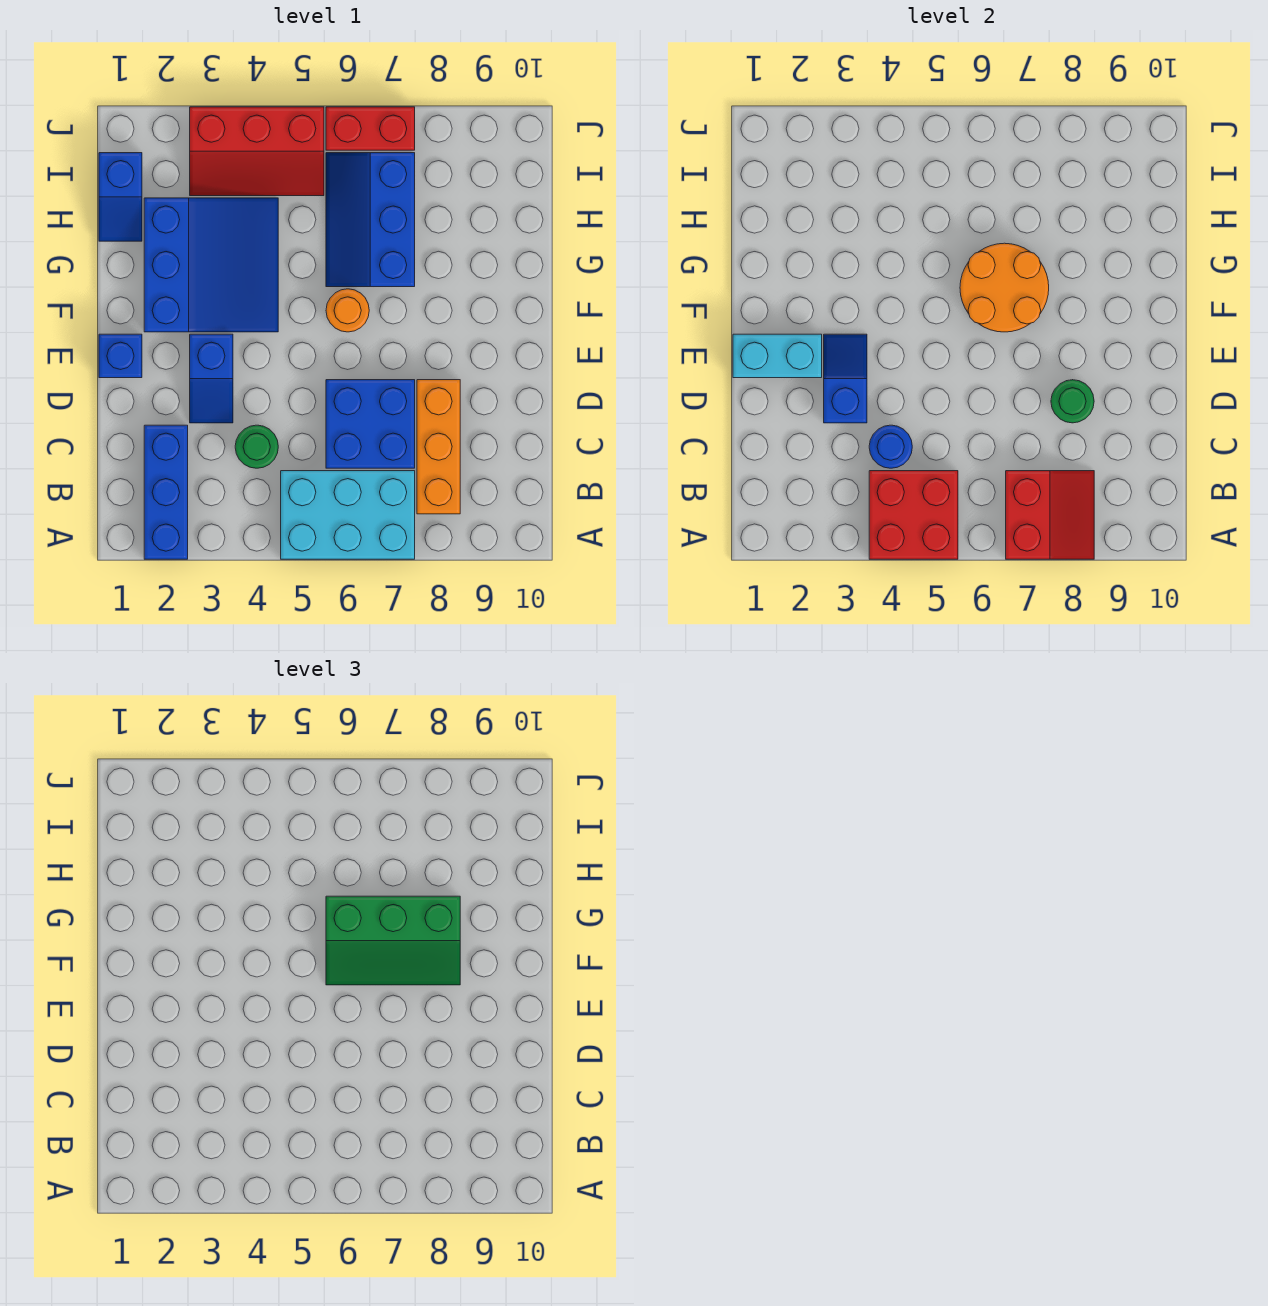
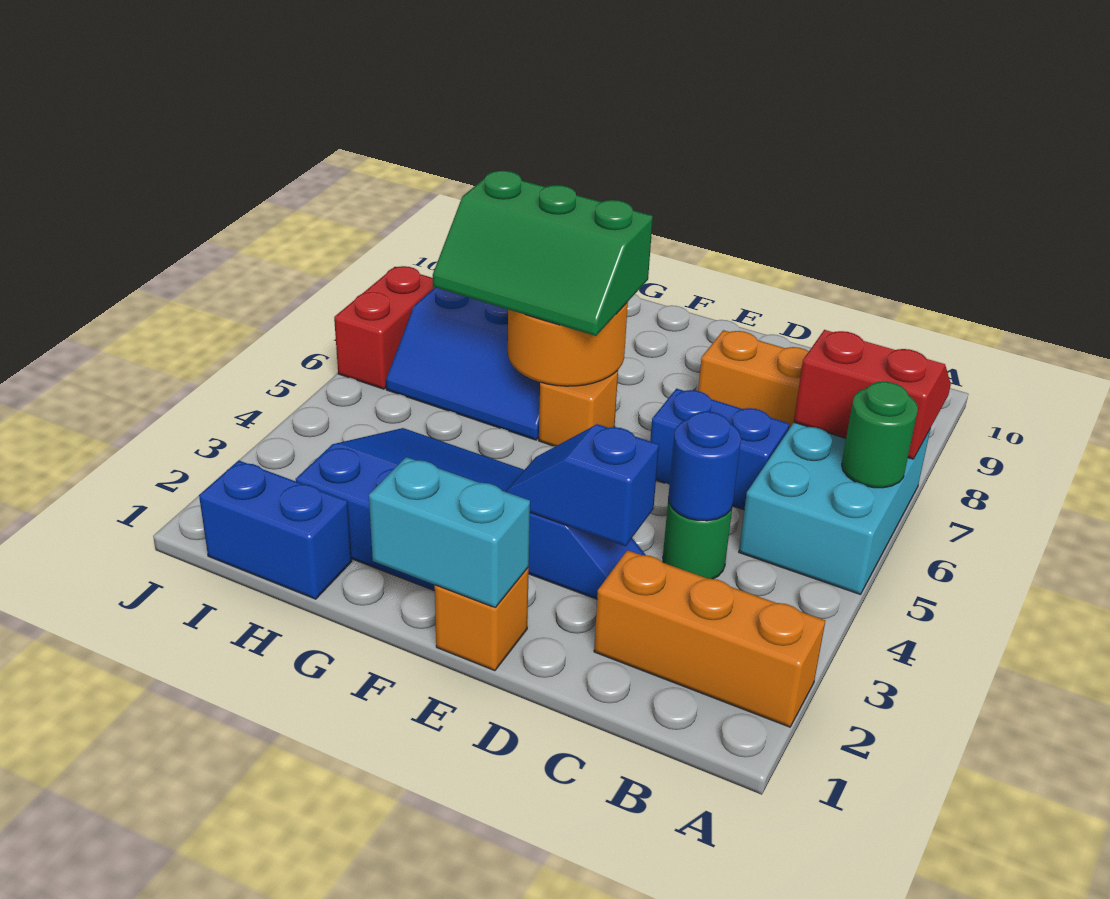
blue 1x3 brick [144,425,188,559] -> orange 1x3 brick [594,550,825,727]
red 2x2 brick [869,471,958,559] -> none
blue 2x2 brick [326,380,415,468] -> blue 1x2 brick [650,389,789,510]
green 1x1 round brick [1051,380,1094,423] -> green 1x1 round brick moved to [842,381,918,488]
blue 1x1 brick [99,334,142,378] -> orange 1x1 brick [435,568,529,671]
cyan 1x2 brick [733,334,822,378] -> cyan 1x2 brick turned to [369,457,530,608]
orange 1x1 round brick [326,289,369,332] -> orange 1x1 brick [539,370,618,446]
green 2x3 slope [326,896,460,985] -> green 2x3 slope turned to [433,171,653,336]
blue 1x2 slope [99,153,142,241] -> blue 1x2 brick [199,460,352,599]
red 2x3 slope [190,107,324,196] -> none

